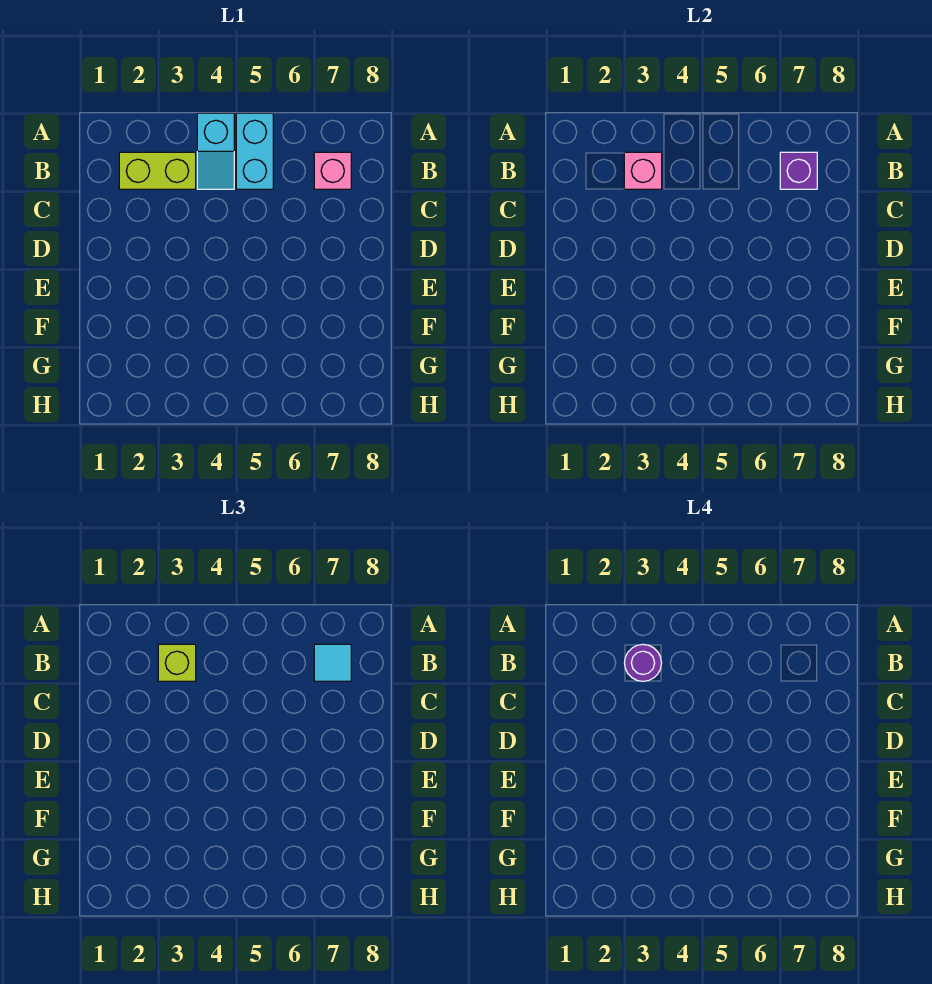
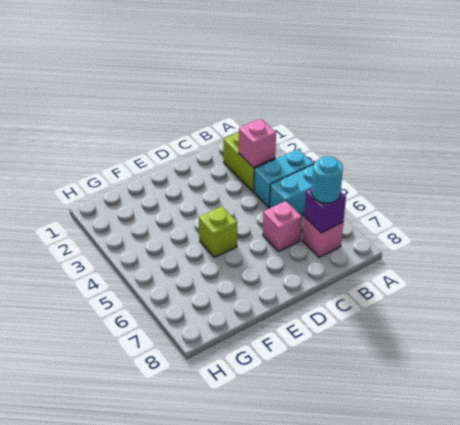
cyan 1x2 slope [197,113,234,189] -> cyan 1x2 brick [254,149,314,207]
lime 1x1 brick [158,644,196,681] -> lime 1x1 brick moved to [199,207,237,257]
purple 1x1 round brick [625,644,661,681] -> none
cyan 1x1 tile [314,644,351,681] -> cyan 1x1 round brick [312,156,343,203]
none -> pink 1x1 brick [263,201,302,251]

